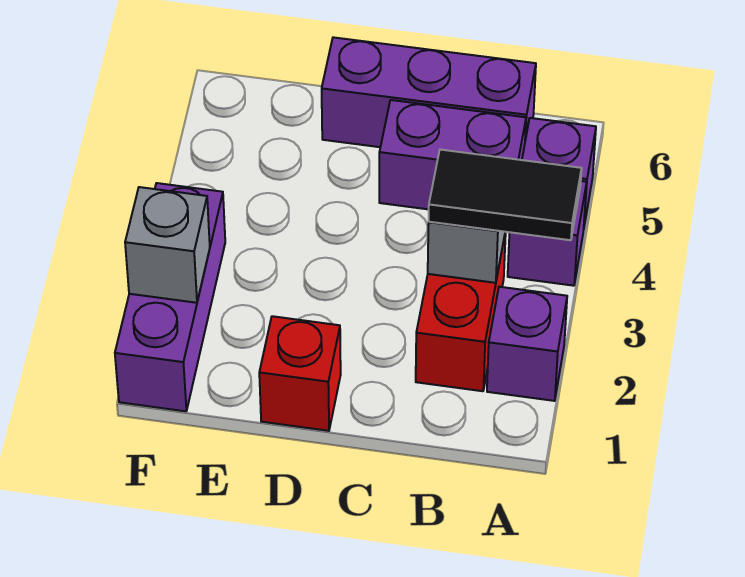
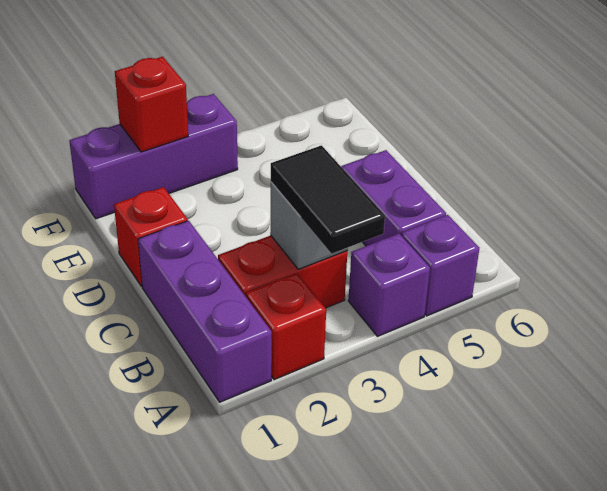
purple 1x1 brick [487,287,567,401] -> red 1x1 brick [246,273,326,380]
purple 1x3 brick [322,37,536,147] -> purple 1x3 brick moved to [138,221,272,402]
grey 1x1 brick [125,187,210,303] -> red 1x1 brick [115,57,188,152]

